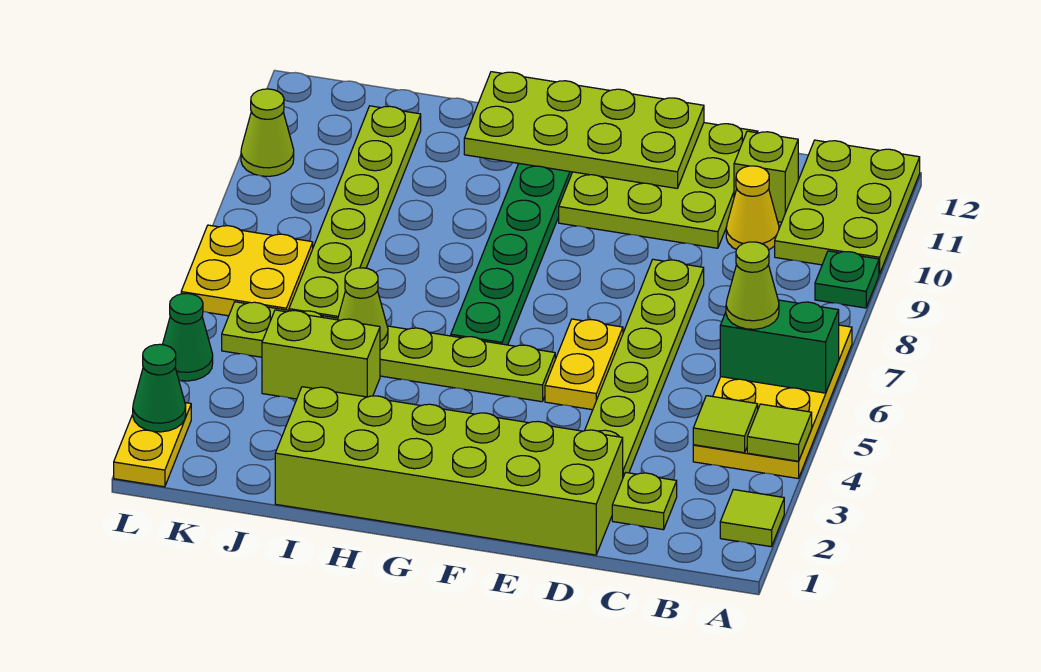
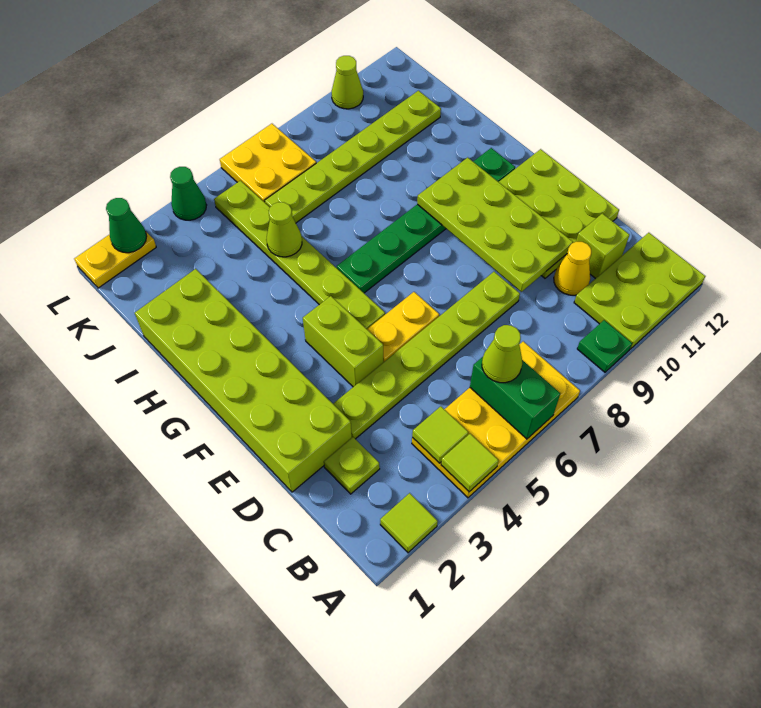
lime 2x4 plate [464,72,704,188] -> lime 2x4 plate moved to [417,157,573,292]
lime 1x2 brick [262,310,380,399] -> lime 1x2 brick moved to [303,296,383,387]

